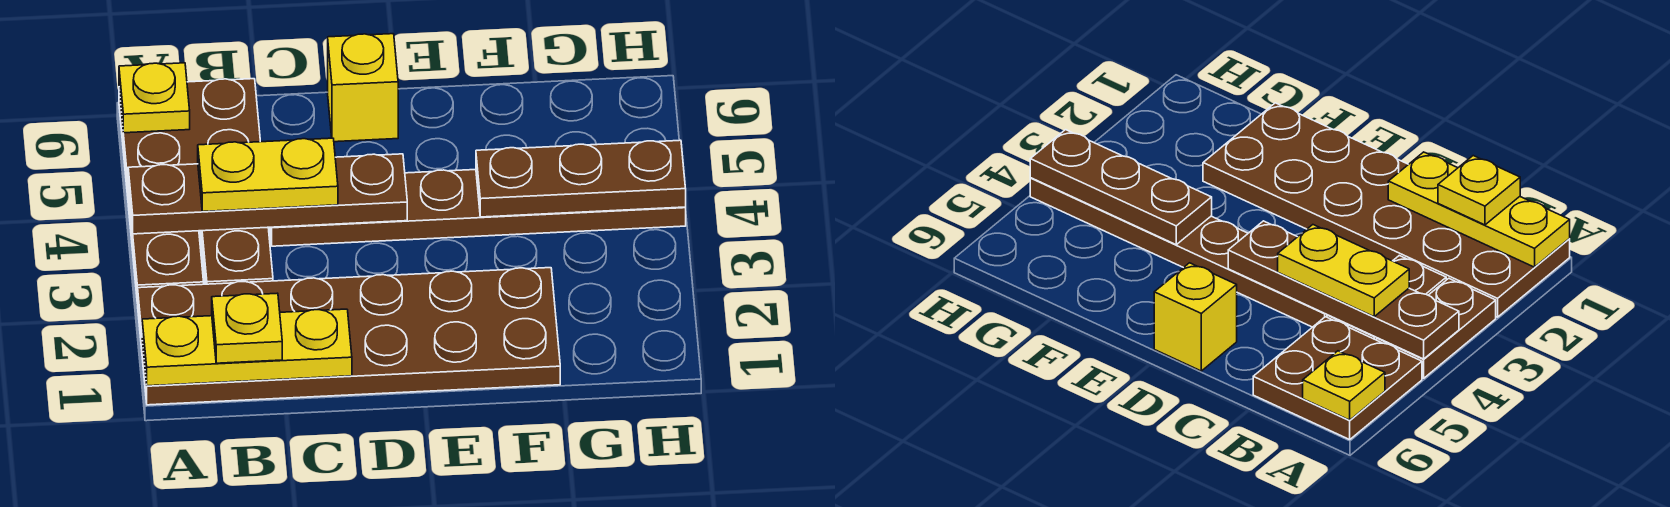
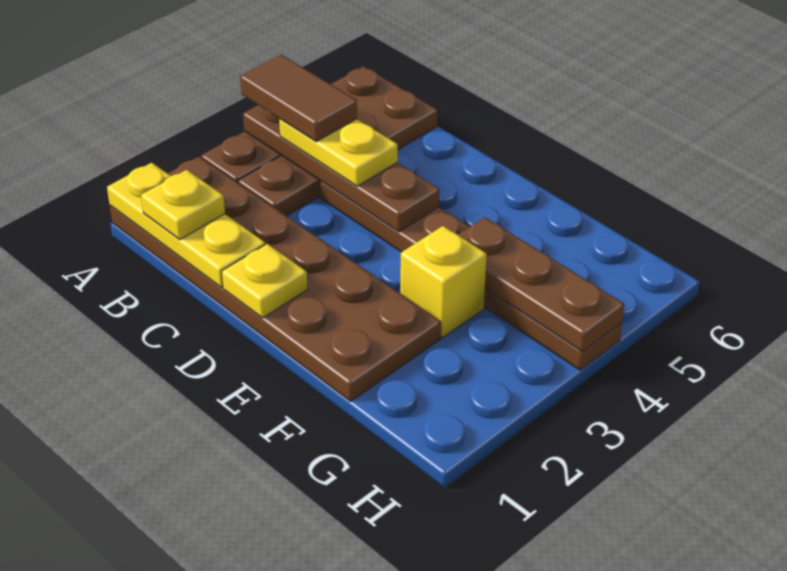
none -> brown 1x2 tile [240,55,357,141]
yellow 1x1 plate [119,63,190,133] -> yellow 1x1 plate moved to [222,244,308,318]
yellow 1x1 brick [328,34,398,142] -> yellow 1x1 brick moved to [400,226,487,338]

